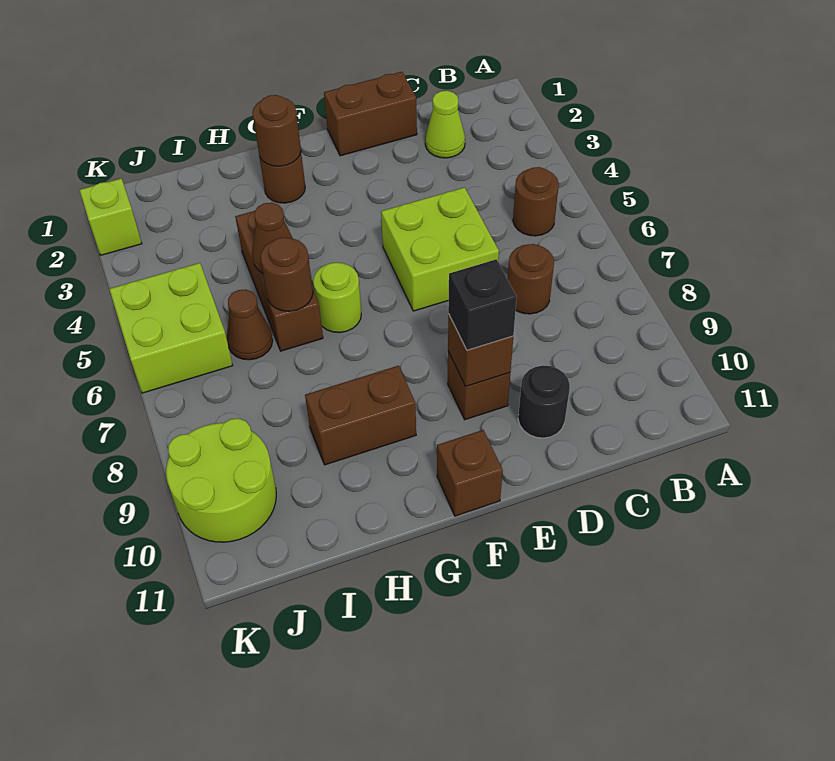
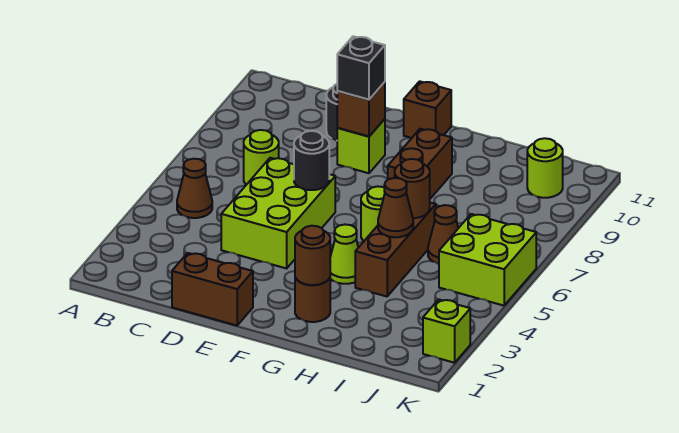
brown 1x1 round brick [513,167,559,236] -> brown 1x1 cone [177,159,212,218]
lime 1x1 cone [425,91,465,158] -> lime 1x1 cone moved to [330,225,358,284]
brown 1x1 round brick [508,244,554,314] -> lime 1x1 round brick [244,130,279,185]
lime 2x2 brick [381,187,499,311] -> lime 2x3 brick [221,158,335,268]
none -> black 1x1 round brick [294,131,329,190]
brown 1x1 brick [448,351,510,420] -> lime 1x1 brick [337,119,385,173]
brown 1x2 brick [305,366,416,465] -> brown 1x2 brick turned to [388,129,452,199]
lime 2x2 round brick [166,418,276,542] -> lime 1x1 round brick [527,138,563,198]

